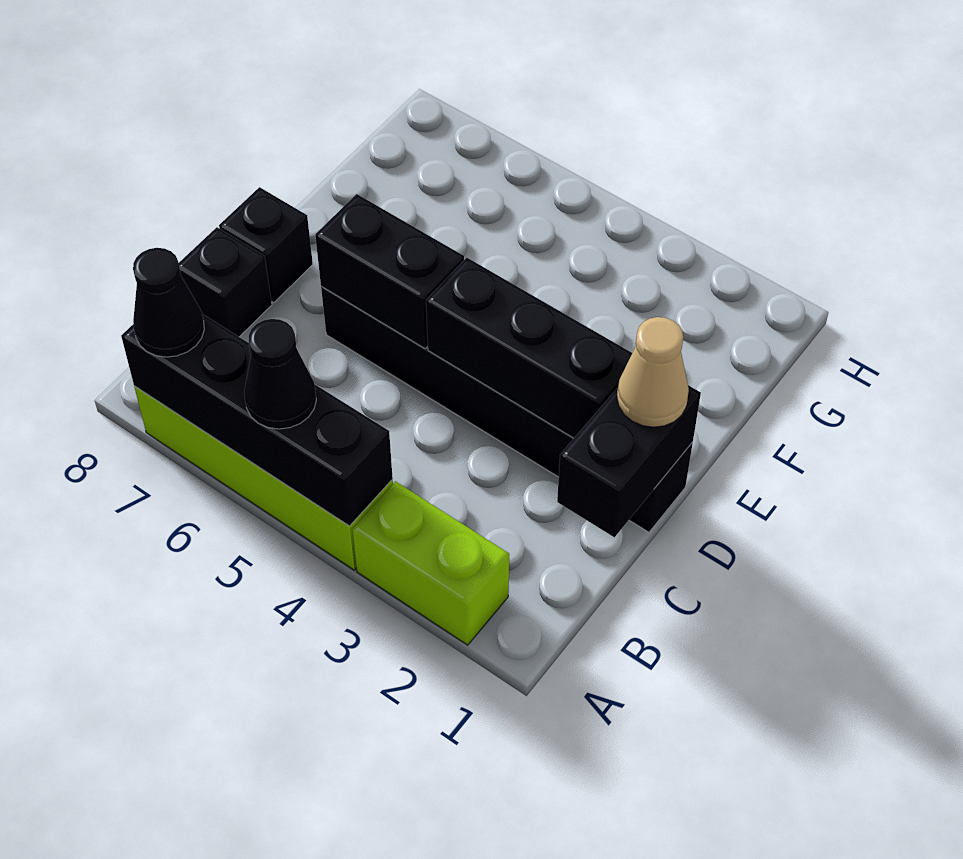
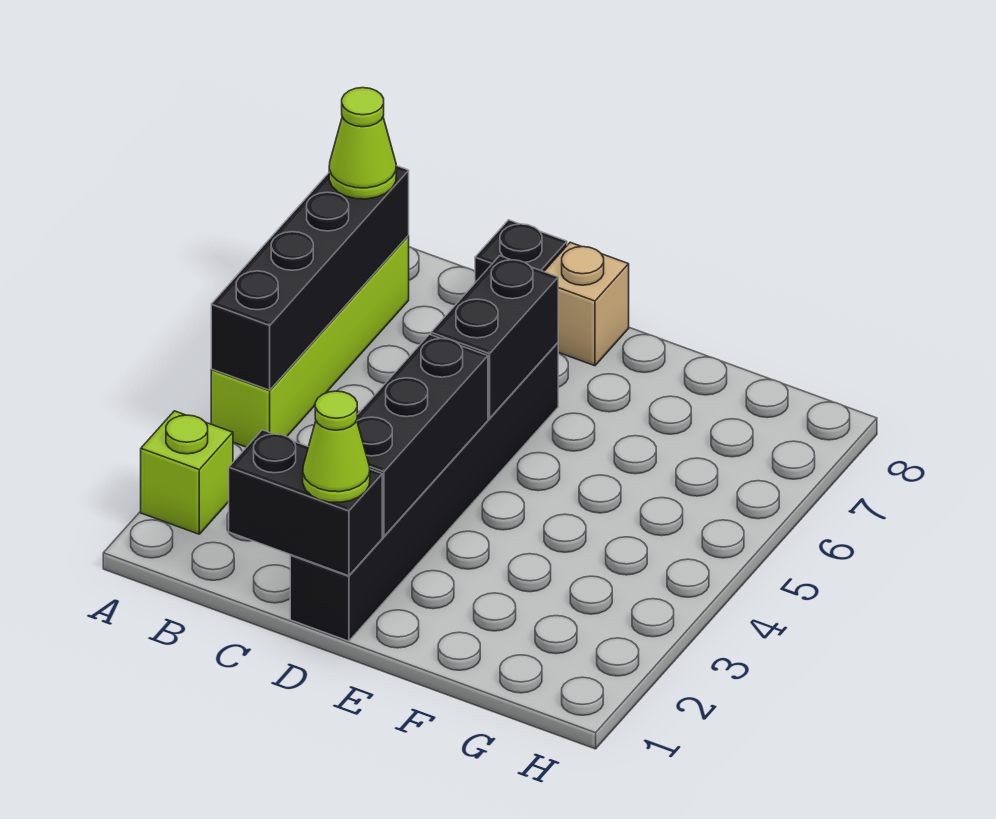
lime 1x2 brick [352,481,509,645] -> lime 1x1 brick [141,411,233,534]
black 1x1 cone [244,319,316,429] -> none
black 1x1 cone [133,248,204,357] -> lime 1x1 cone [329,88,396,199]
tan 1x1 cone [617,317,689,427] -> lime 1x1 cone [303,391,370,502]
black 1x1 brick [219,187,313,302] -> tan 1x1 brick [544,242,629,366]

